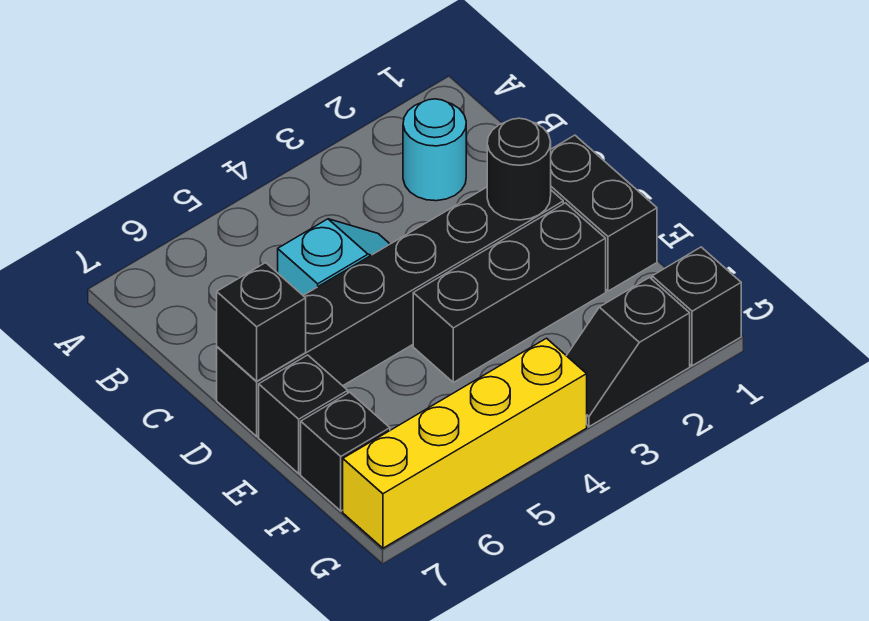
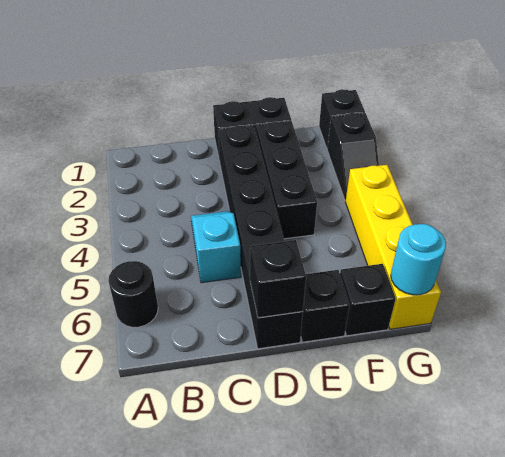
cyan 1x1 round brick [403,99,466,201] -> cyan 1x1 round brick moved to [391,224,446,295]
black 1x1 round brick [487,118,551,220] -> black 1x1 round brick moved to [108,261,158,327]

